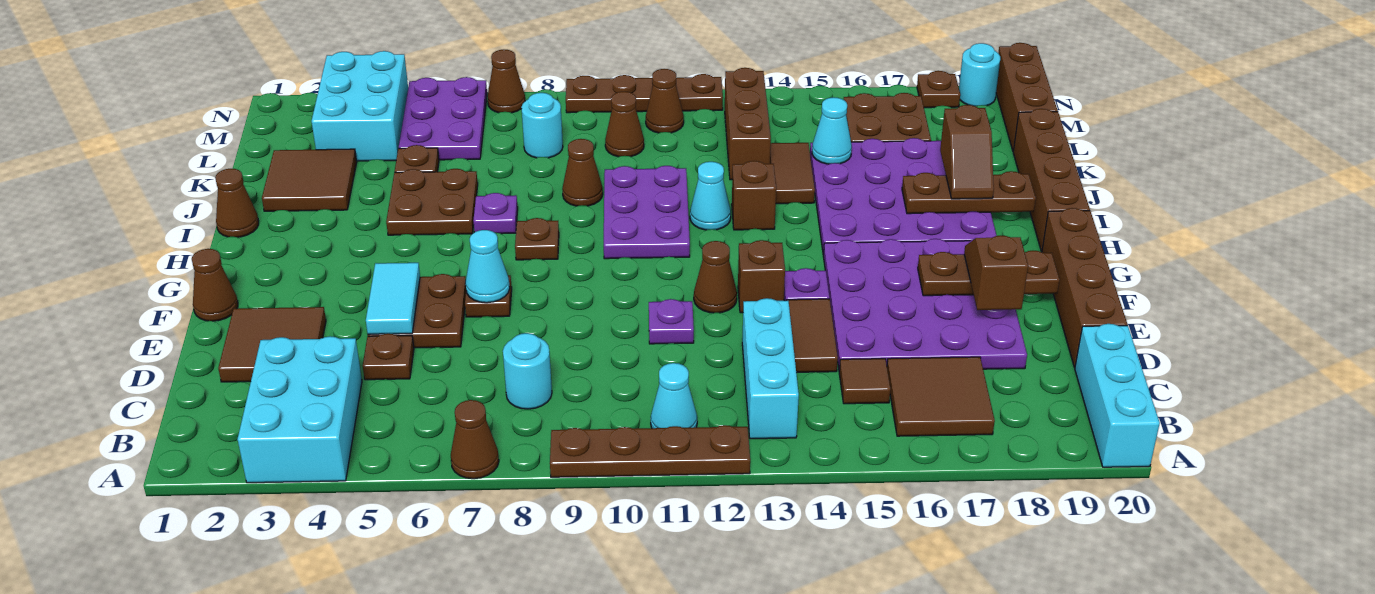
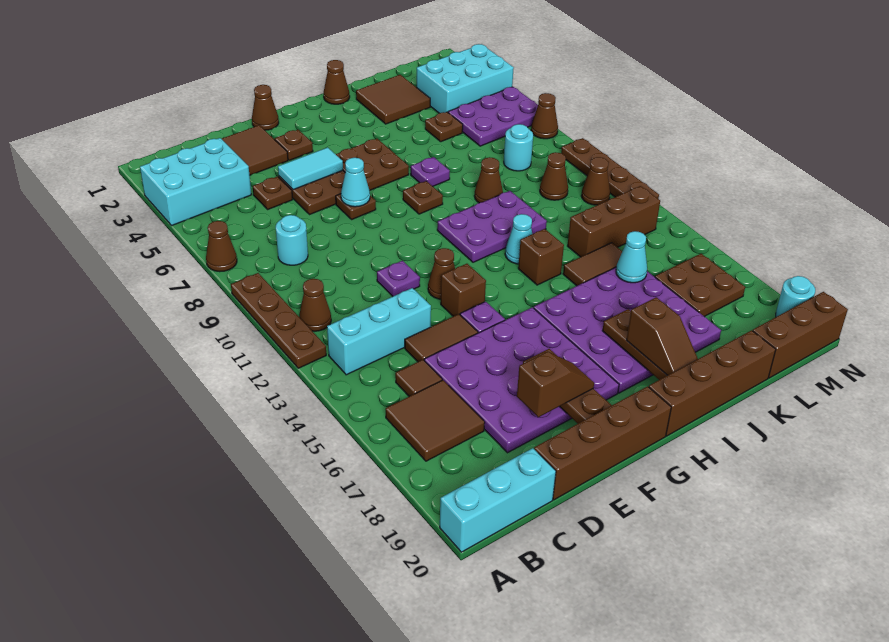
cyan 1x1 cone [651,363,697,428] -> brown 1x1 cone [299,279,331,331]
brown 2x2 plate [386,169,478,235] -> brown 2x2 plate moved to [336,139,409,191]
brown 1x2 slope [940,105,994,199] -> brown 1x2 slope turned to [627,297,698,375]
brown 1x1 plate [917,71,960,108] -> brown 1x1 plate moved to [275,130,313,160]

